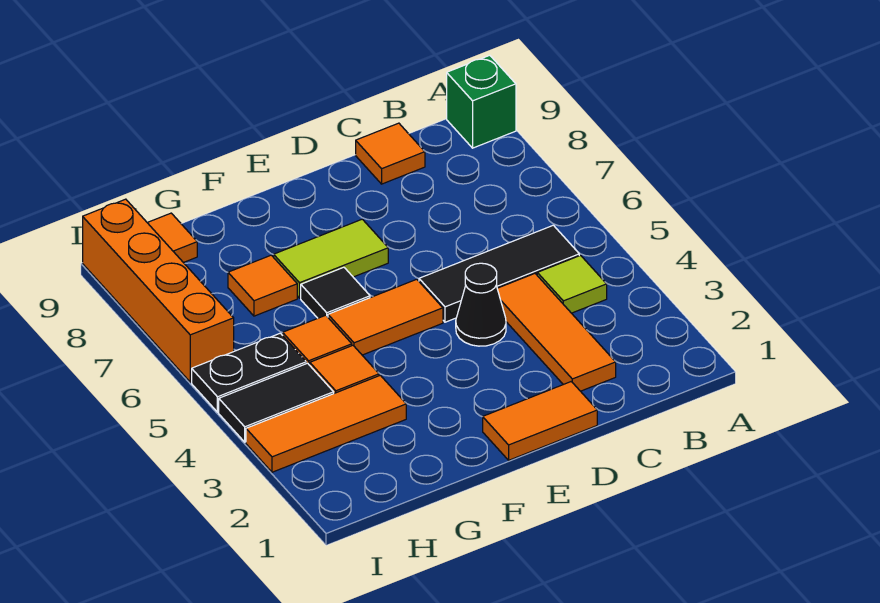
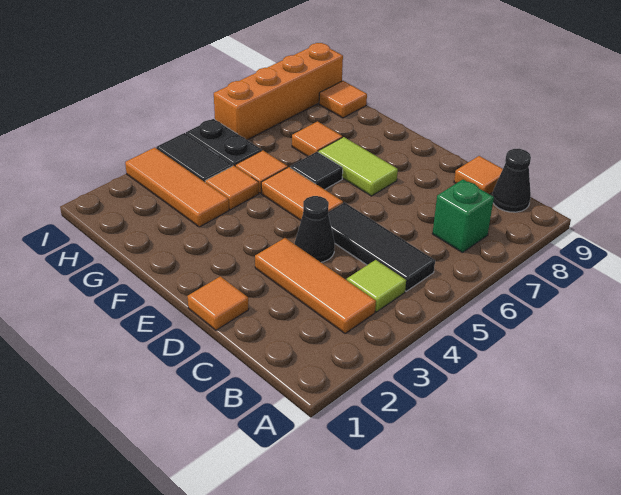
green 1x1 brick [447,55,516,148] -> green 1x1 brick moved to [432,179,494,253]
none -> black 1x1 cone [492,149,531,212]
orange 1x3 tile [497,274,616,391] -> orange 1x3 tile turned to [255,238,376,334]
orange 1x2 tile [483,382,597,460] -> orange 1x1 tile [187,276,249,330]

